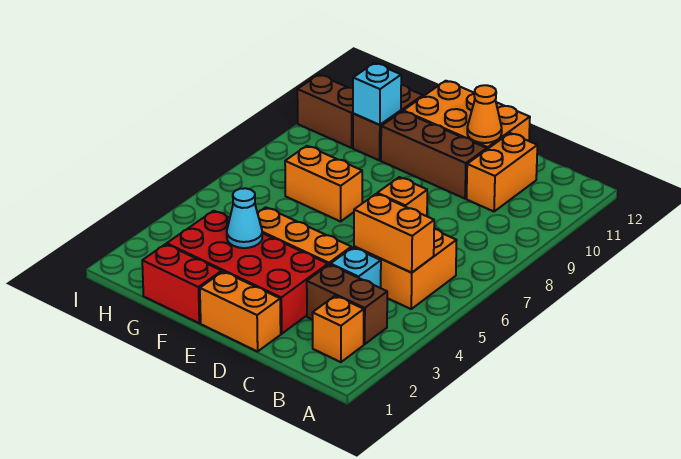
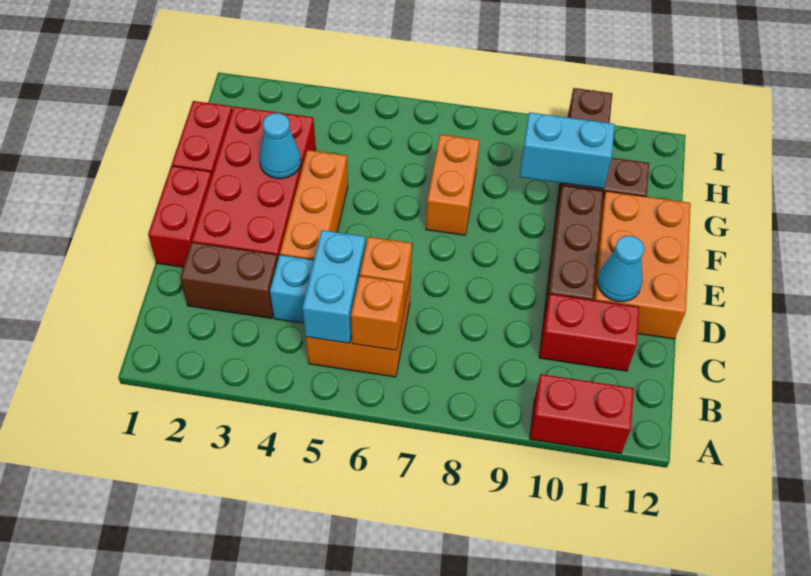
none -> red 1x2 brick [530,374,634,453]
orange 1x1 brick [312,296,364,362] -> orange 1x1 brick moved to [351,276,405,350]
brown 1x2 brick [307,264,387,344] -> brown 1x2 brick turned to [180,242,278,318]
orange 1x2 brick [354,194,434,272] -> cyan 1x2 brick [302,230,366,343]
orange 1x2 brick [467,133,537,212] -> red 1x2 brick [539,294,639,371]
orange 1x2 brick [200,271,281,352] -> red 1x2 brick [148,166,212,267]
orange 1x1 cone [467,85,502,143] -> cyan 1x1 cone [597,236,645,302]
cyan 1x1 brick [353,63,401,125] -> cyan 1x2 brick [519,112,615,189]

